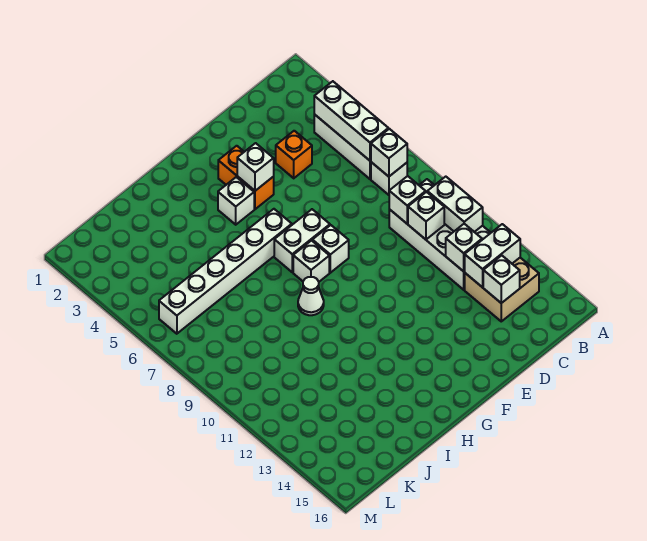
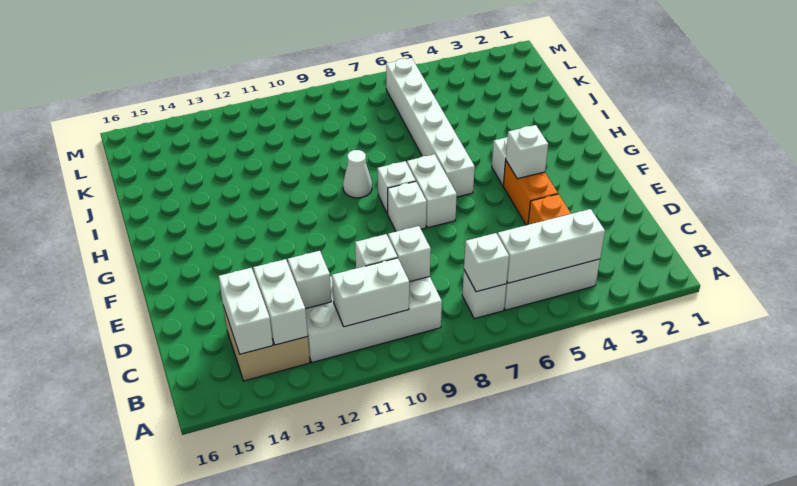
white 1x1 brick [483,255,520,303] -> white 1x2 brick [219,268,273,354]
orange 1x2 brick [218,146,274,209] -> orange 1x2 brick turned to [503,161,558,225]

